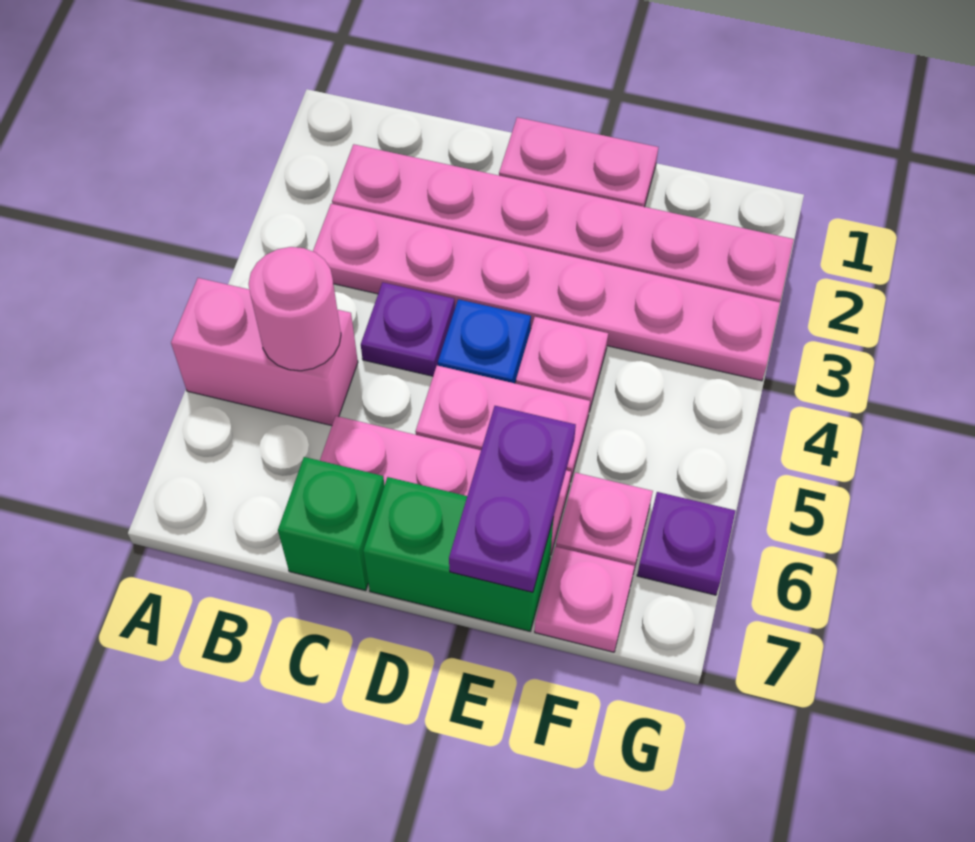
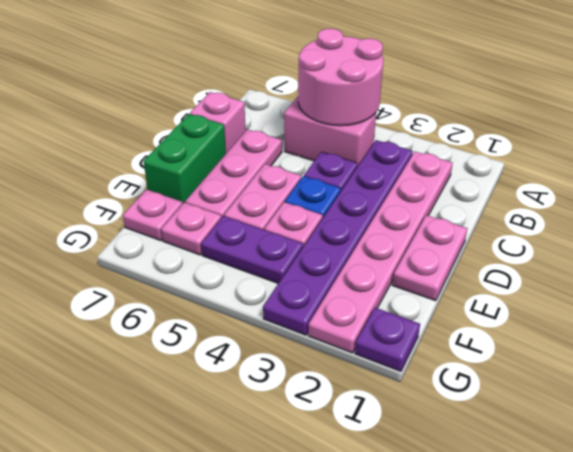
pink 1x2 brick [171,278,358,426] -> pink 1x2 brick turned to [284,97,376,165]
pink 1x6 plate [313,204,780,381] -> purple 1x6 plate [263,140,413,335]
pink 1x1 round brick [249,247,341,371] -> pink 2x2 round brick [298,29,383,126]
green 1x1 brick [278,457,385,591] -> pink 1x1 brick [190,92,246,153]
purple 1x2 plate [449,406,576,592] -> purple 1x2 plate moved to [201,216,303,283]
purple 1x1 plate [637,492,735,595] -> purple 1x1 plate moved to [355,308,420,371]

